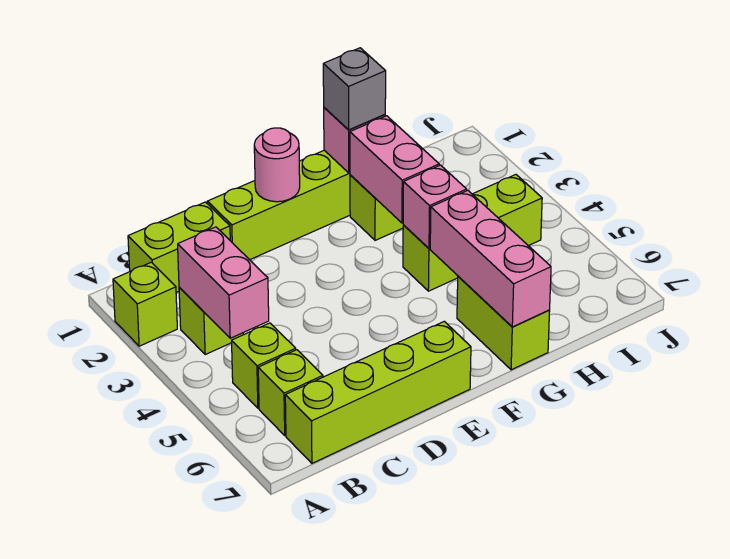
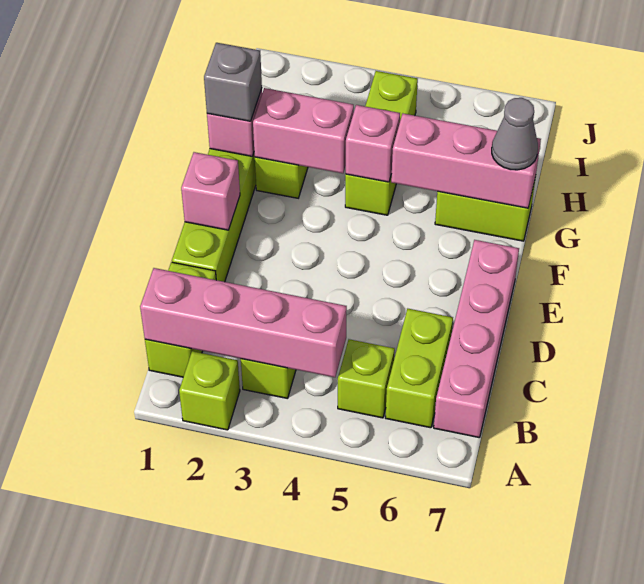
pink 1x2 brick [178,227,269,338] -> pink 1x4 brick [140,268,347,377]
lime 1x1 brick [258,350,323,436] -> lime 1x2 brick [385,309,453,428]
lime 1x4 brick [285,321,471,463] -> pink 1x4 brick [434,240,519,438]
pink 1x1 round brick [254,128,300,202] -> pink 1x1 brick [181,152,240,230]
none -> grey 1x1 cone [492,98,538,170]

